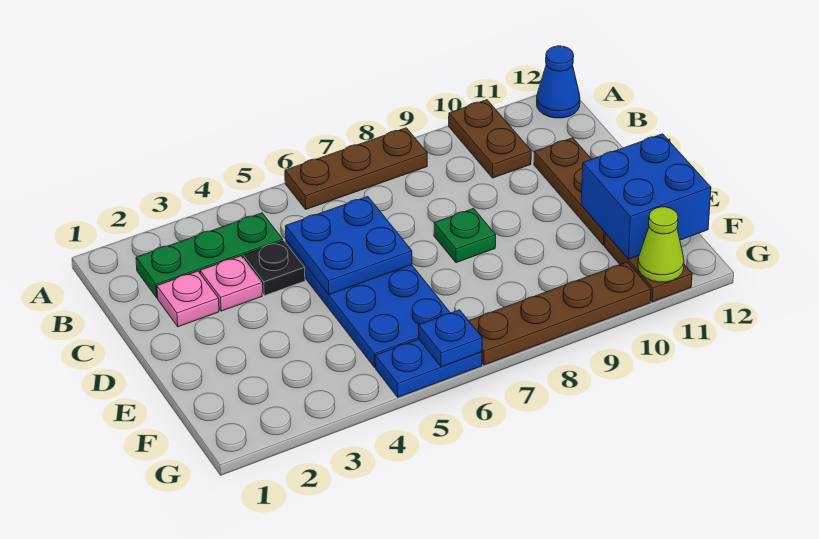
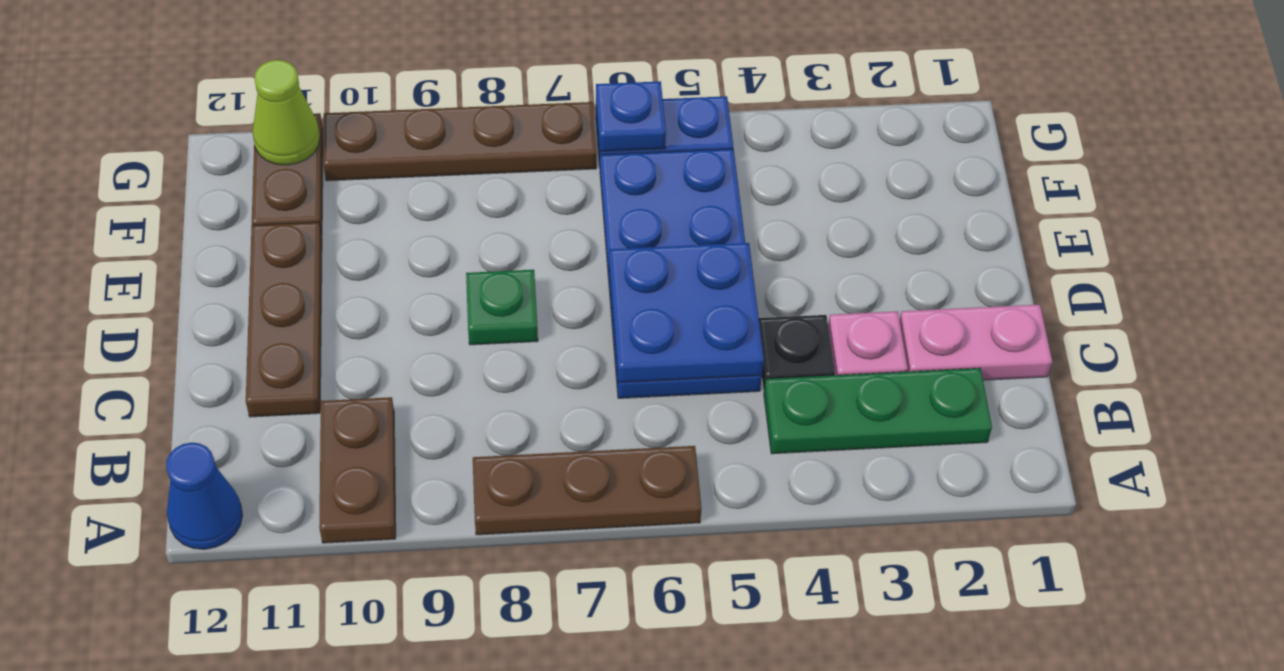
pink 1x1 plate [157,271,219,327] -> pink 1x2 plate [900,305,1052,380]
blue 2x2 brick [581,134,711,259] -> none

